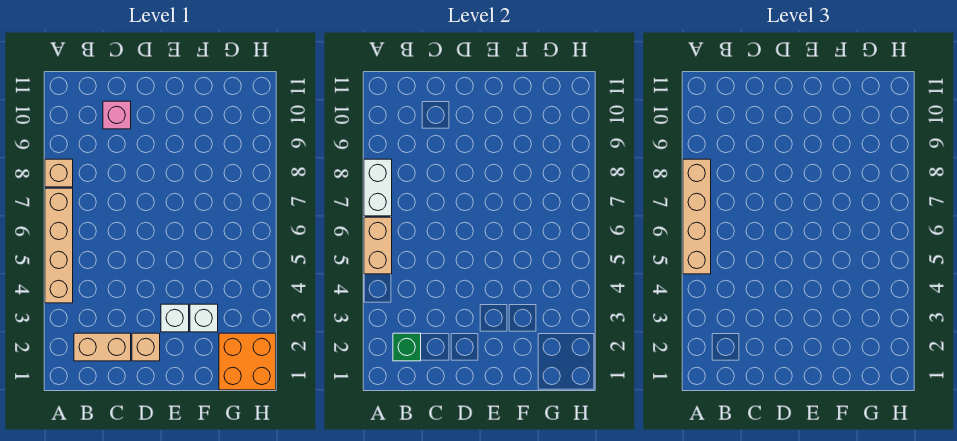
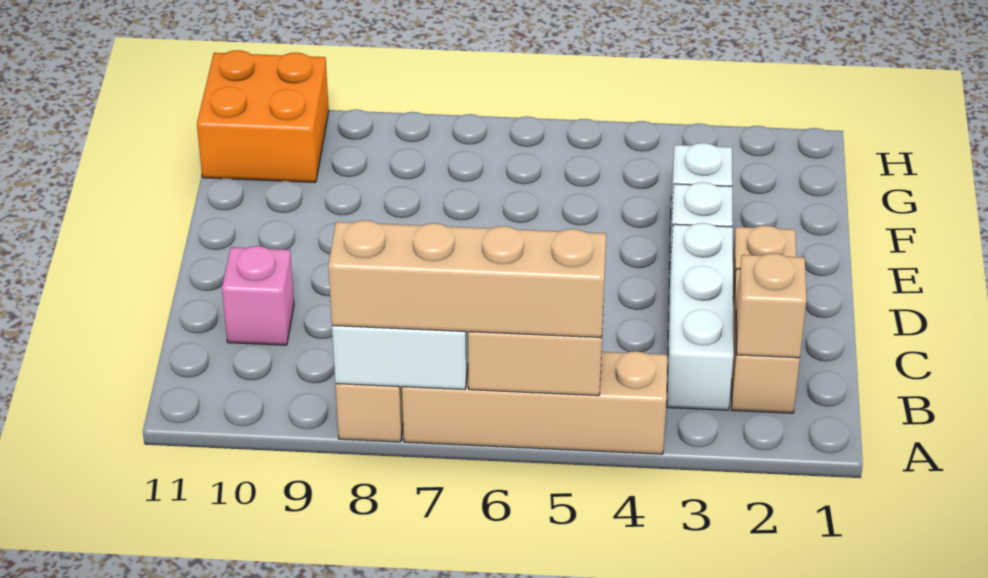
green 1x1 brick [393,333,421,361] -> tan 1x1 brick [736,253,806,358]
none -> white 1x3 brick [667,223,734,410]
orange 2x2 brick [219,333,276,390] -> orange 2x2 brick moved to [197,50,329,182]

